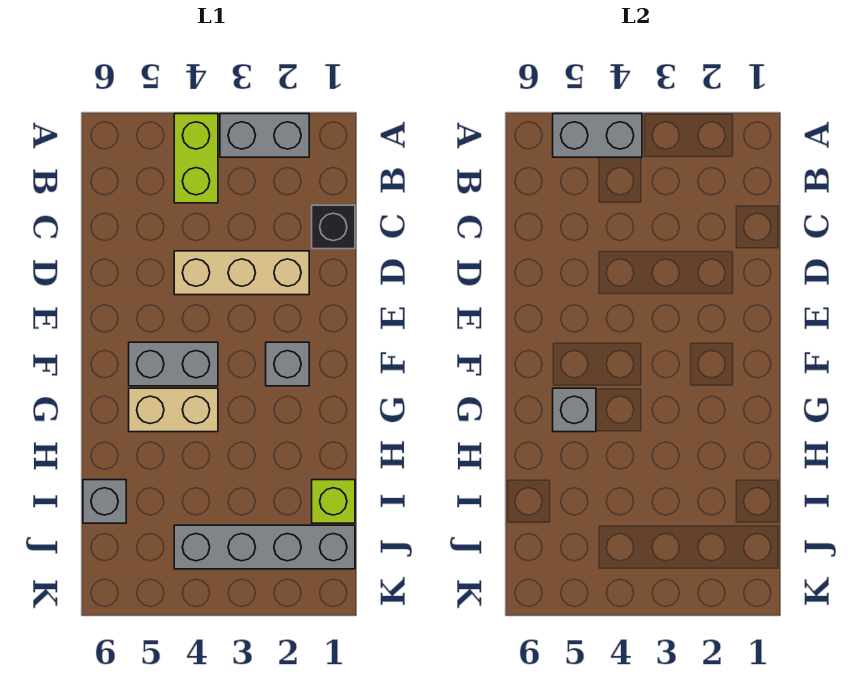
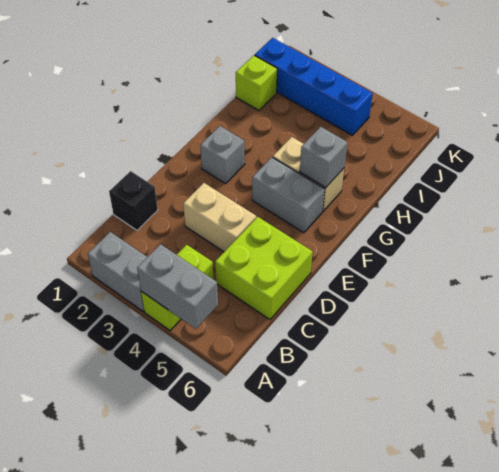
none -> lime 2x2 brick [215,217,312,320]
tan 1x3 brick [174,251,309,295] -> tan 1x2 brick [183,183,256,252]
grey 1x1 brick [83,480,126,523] -> none
grey 1x4 brick [174,525,355,569] -> blue 1x4 brick [255,38,373,135]

